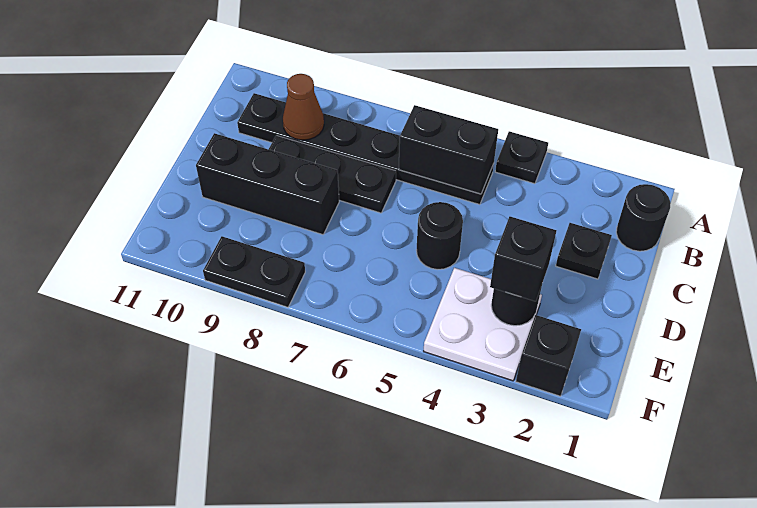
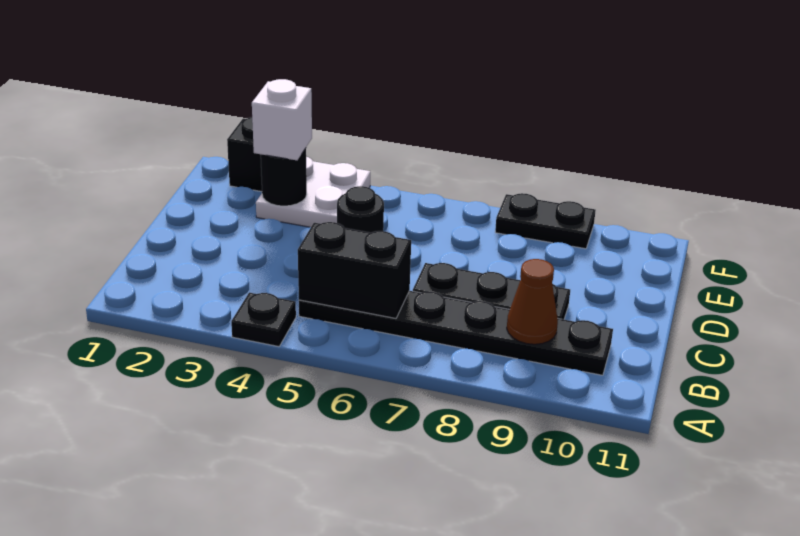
black 1x1 round brick [616,184,671,251] -> none
black 1x1 plate [556,223,612,279] -> none
black 1x3 brick [196,133,339,235] -> none
black 1x1 brick [490,217,557,301] -> white 1x1 brick [252,79,312,160]

